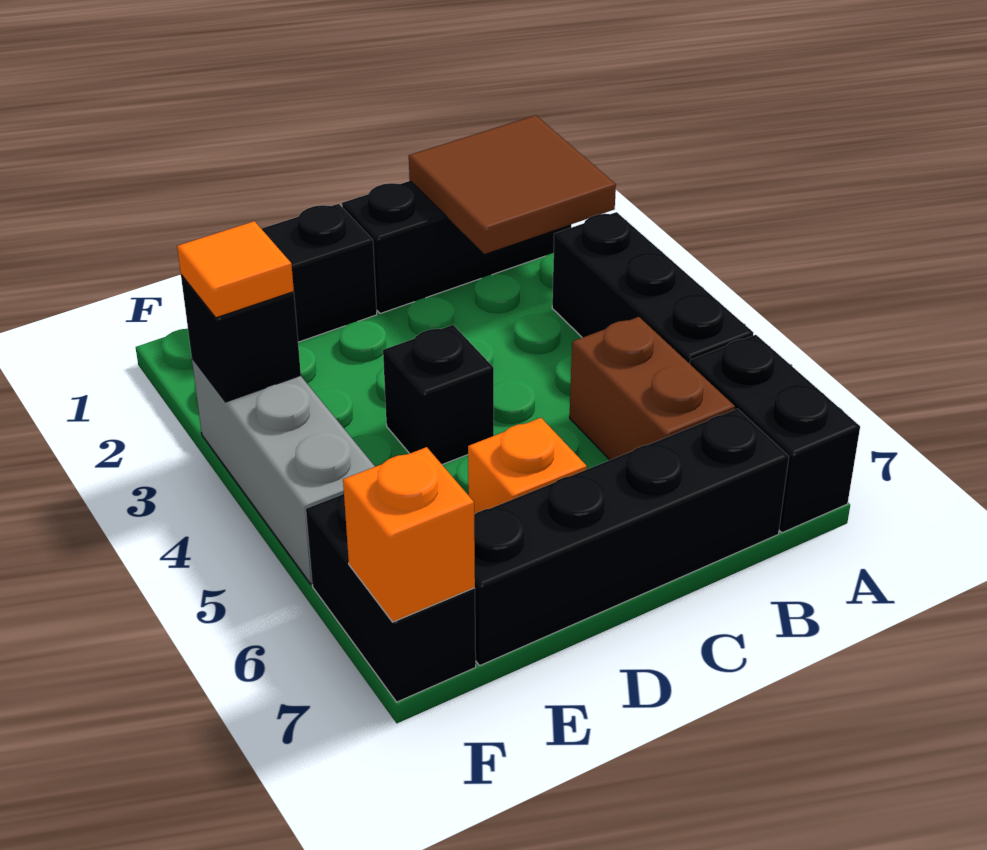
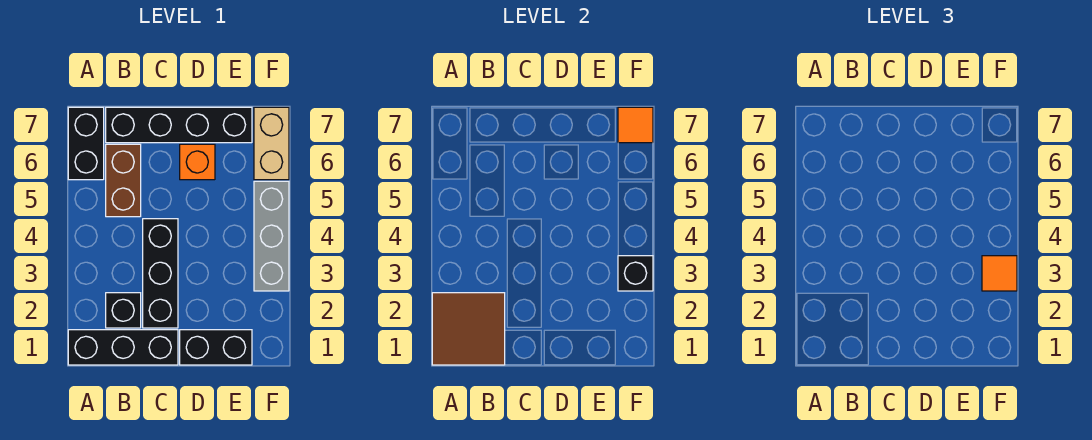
black 1x3 brick [552,212,753,364] -> black 1x3 brick moved to [143,219,178,328]
black 1x1 brick [383,325,494,464] -> black 1x1 brick moved to [106,293,141,328]
black 1x2 brick [306,494,476,702] -> tan 1x2 brick [254,107,289,180]
orange 1x1 brick [343,447,475,622] -> orange 1x1 tile [618,107,653,143]

